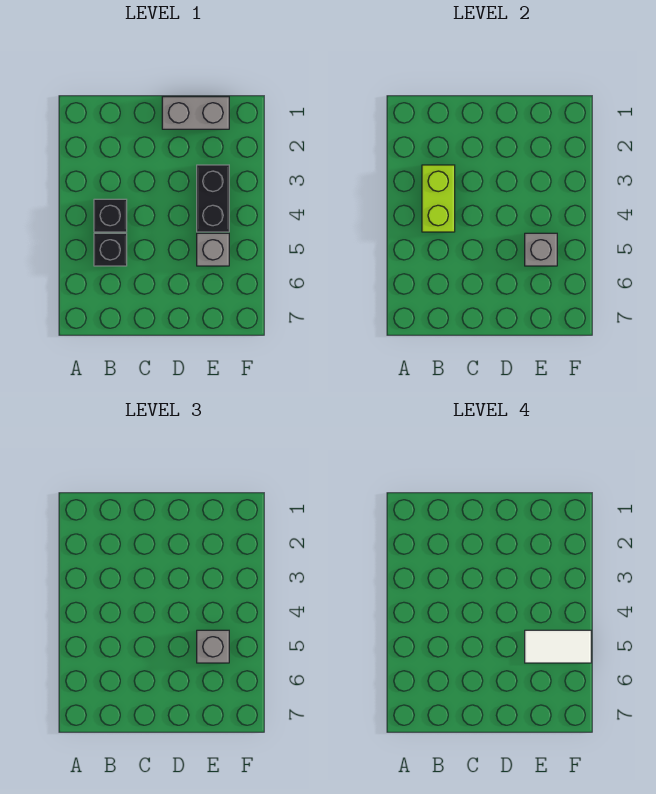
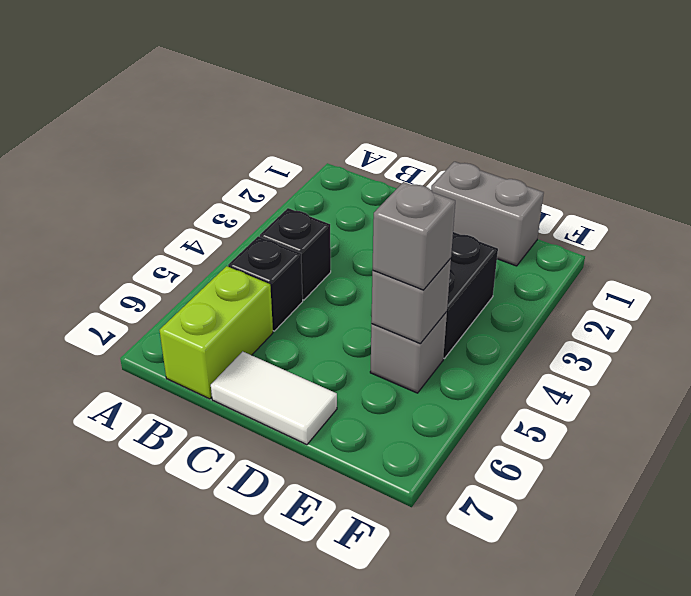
lime 1x2 brick [422,165,455,232] -> lime 1x2 brick moved to [159,266,273,399]
white 1x2 tile [525,630,591,663] -> white 1x2 tile moved to [211,352,337,445]

